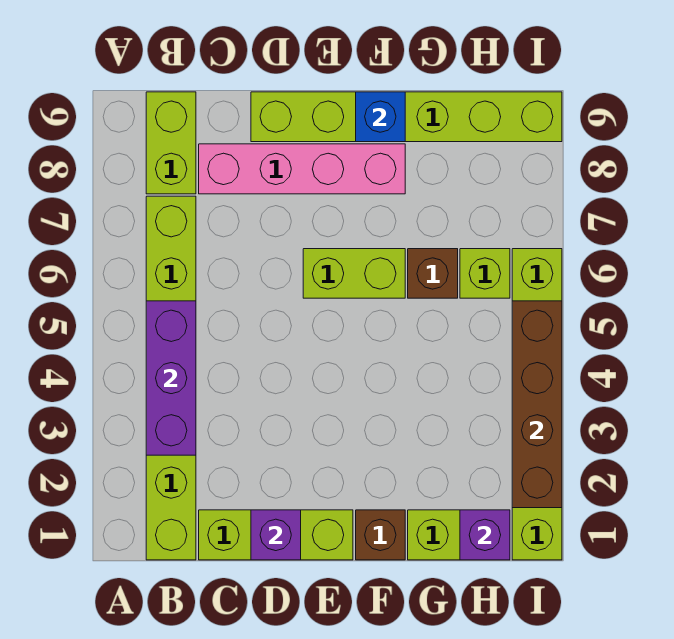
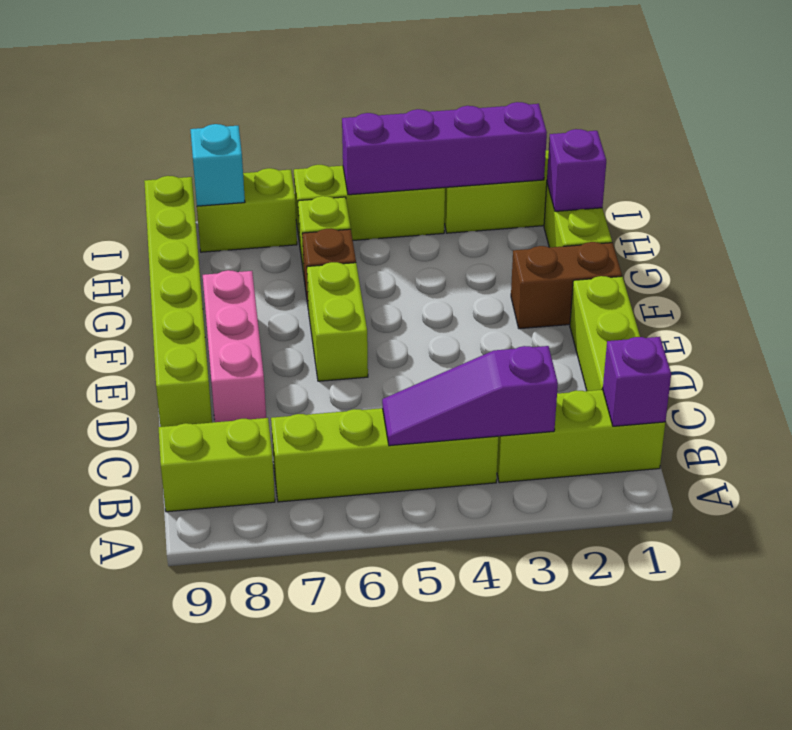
purple 1x3 brick [146,301,196,455] -> purple 1x3 slope [382,346,558,446]
pink 1x4 brick [199,144,405,194] -> pink 1x3 brick [203,270,266,422]
purple 1x1 brick [251,510,301,560] -> purple 1x1 brick moved to [603,337,671,426]
brown 1x1 brick [356,510,405,560] -> brown 1x2 brick [511,242,622,329]
blue 1x1 brick [356,92,405,142] -> none
brown 1x4 brick [512,301,562,508] -> purple 1x4 brick [342,102,547,195]
none -> lime 1x2 brick [197,168,297,252]
none -> cyan 1x1 brick [190,124,245,206]

